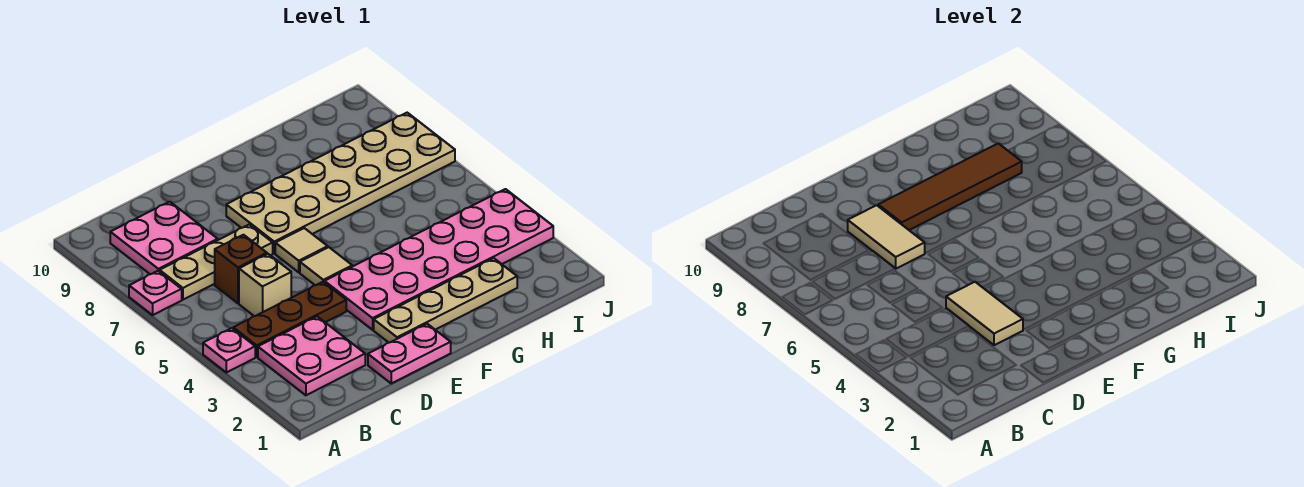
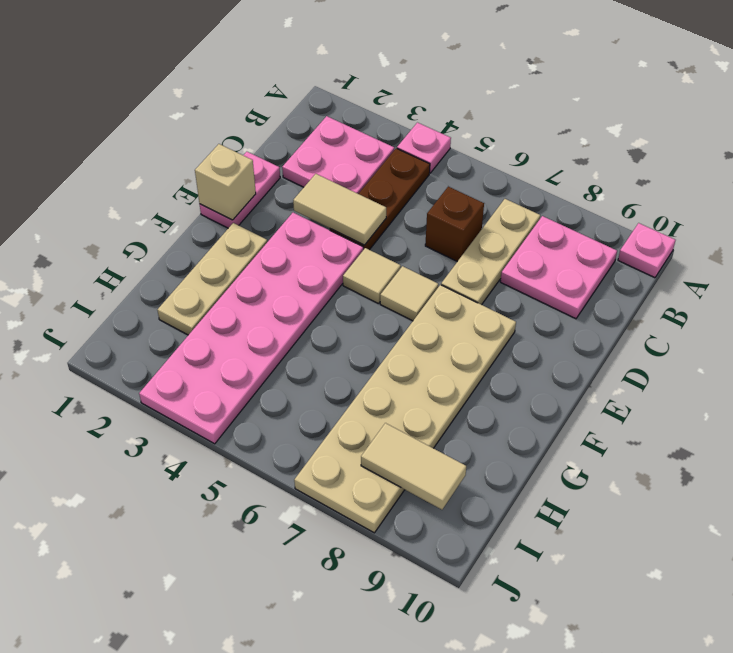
pink 1x1 plate [129,271,182,315] -> pink 1x1 plate moved to [618,223,675,278]
tan 1x1 brick [239,254,291,316] -> tan 1x1 brick moved to [195,144,256,220]
tan 1x2 tile [848,205,925,269] -> tan 1x2 tile moved to [361,423,466,510]
tan 1x4 plate [374,258,517,343] -> tan 1x3 plate [158,223,267,335]
brown 1x4 tile [878,143,1022,230] -> none

